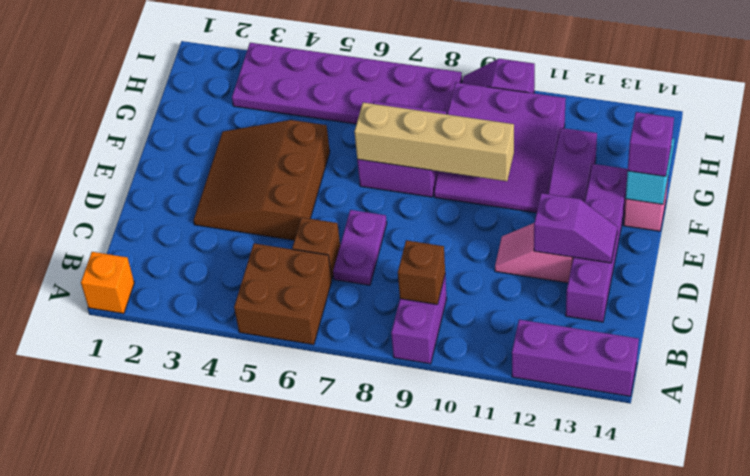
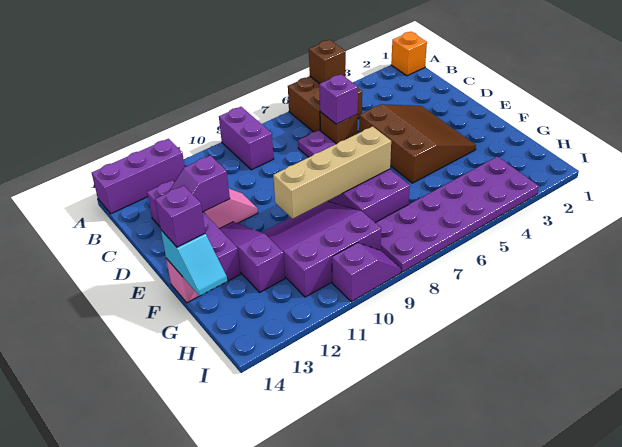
brown 1x1 brick [398,240,445,305] -> brown 1x1 brick moved to [309,40,346,84]
none -> purple 1x1 brick [319,74,358,124]

